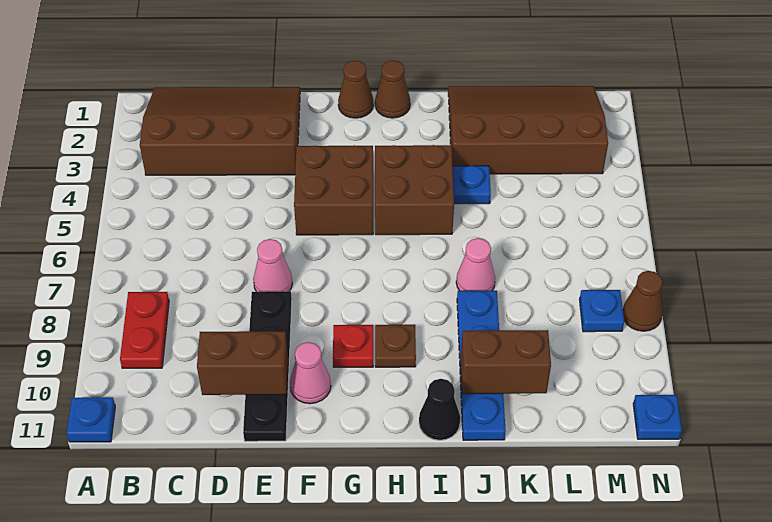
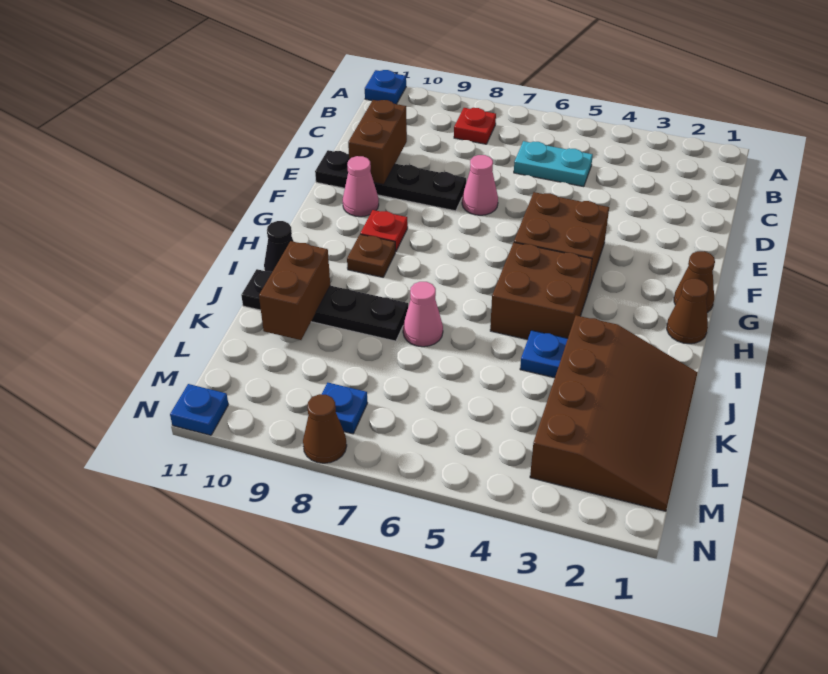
brown 3x4 slope [140,87,300,175] -> none
red 1x2 plate [120,292,169,368] -> red 1x1 plate [454,108,496,144]
none -> cyan 1x2 plate [514,141,593,187]
blue 1x4 plate [457,291,506,440] -> black 1x4 plate [241,269,408,341]

